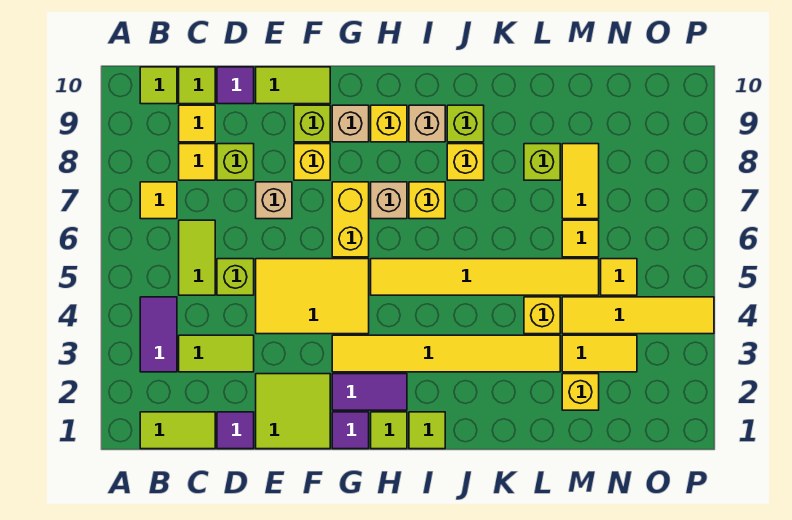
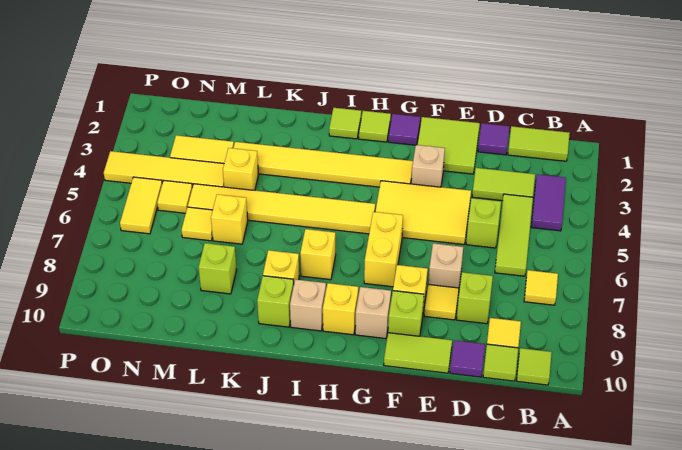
lime 1x2 tile [179,220,215,295] -> lime 1x3 tile [495,194,533,276]
yellow 1x1 tile [179,144,215,180] -> yellow 1x1 tile moved to [424,284,459,320]
purple 1x2 tile [332,374,407,410] -> none
tan 1x1 brick [371,182,407,219] -> tan 1x1 brick moved to [411,145,445,187]
yellow 1x1 brick [562,374,599,410] -> yellow 1x1 brick moved to [211,194,248,244]
yellow 1x2 tile [562,144,599,219] -> yellow 1x2 tile moved to [120,177,162,234]

